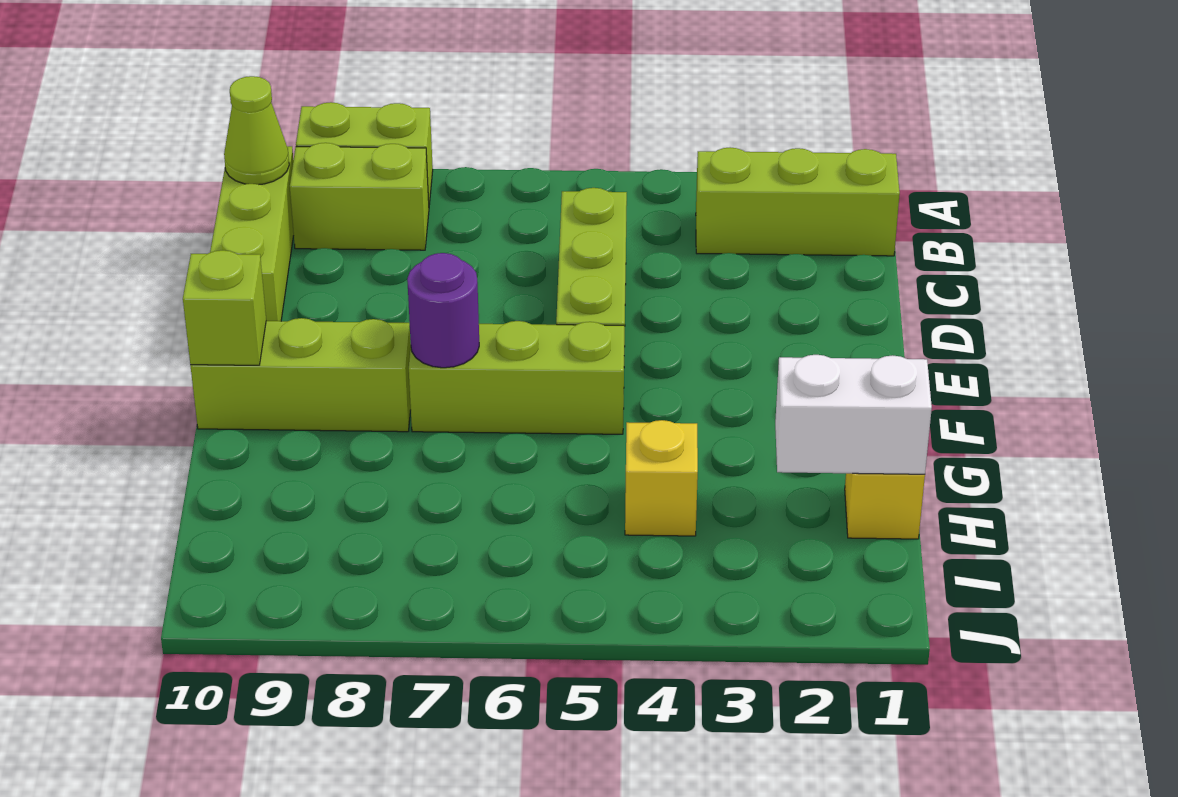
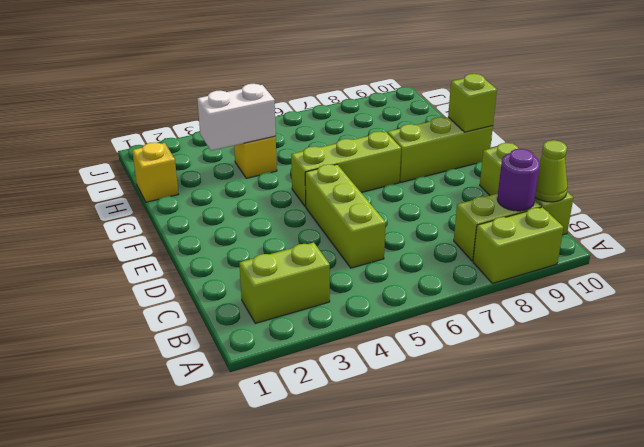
lime 1x3 brick [696,147,900,256] -> lime 1x2 brick [239,242,330,323]
purple 1x1 round brick [407,253,479,368] -> purple 1x1 round brick moved to [497,149,540,211]
white 1x2 brick [775,355,932,474] -> white 1x2 brick moved to [197,84,276,151]

